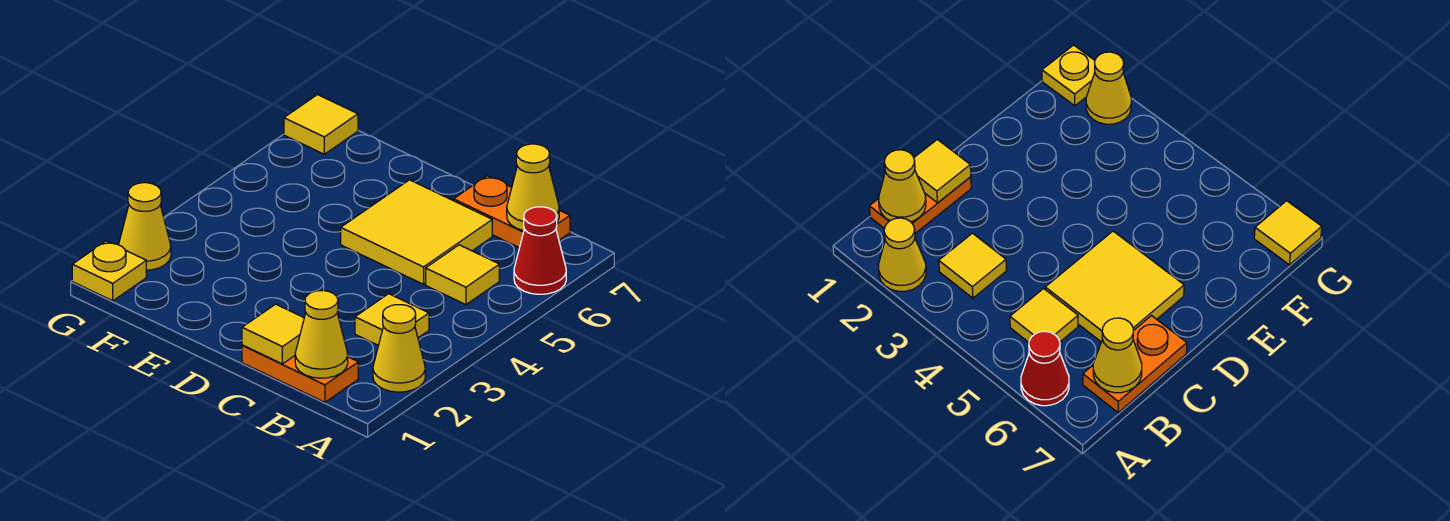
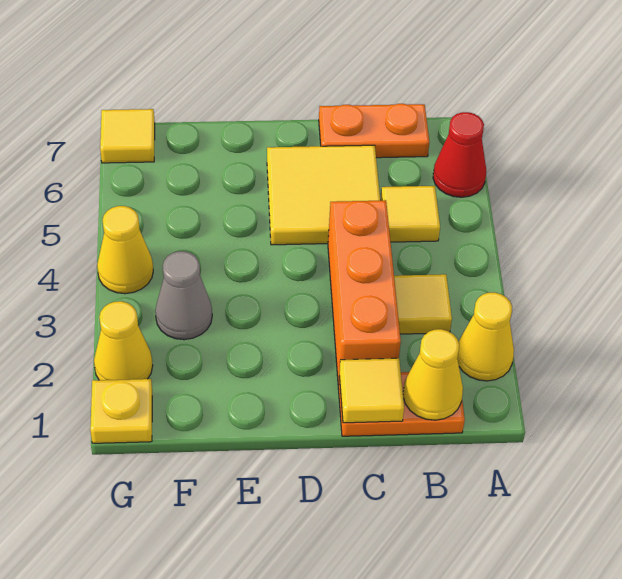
yellow 1x1 cone [507,144,559,231] -> yellow 1x1 cone moved to [97,206,153,294]
none -> orange 1x3 brick [328,200,401,385]
none -> grey 1x1 cone [155,251,212,340]

